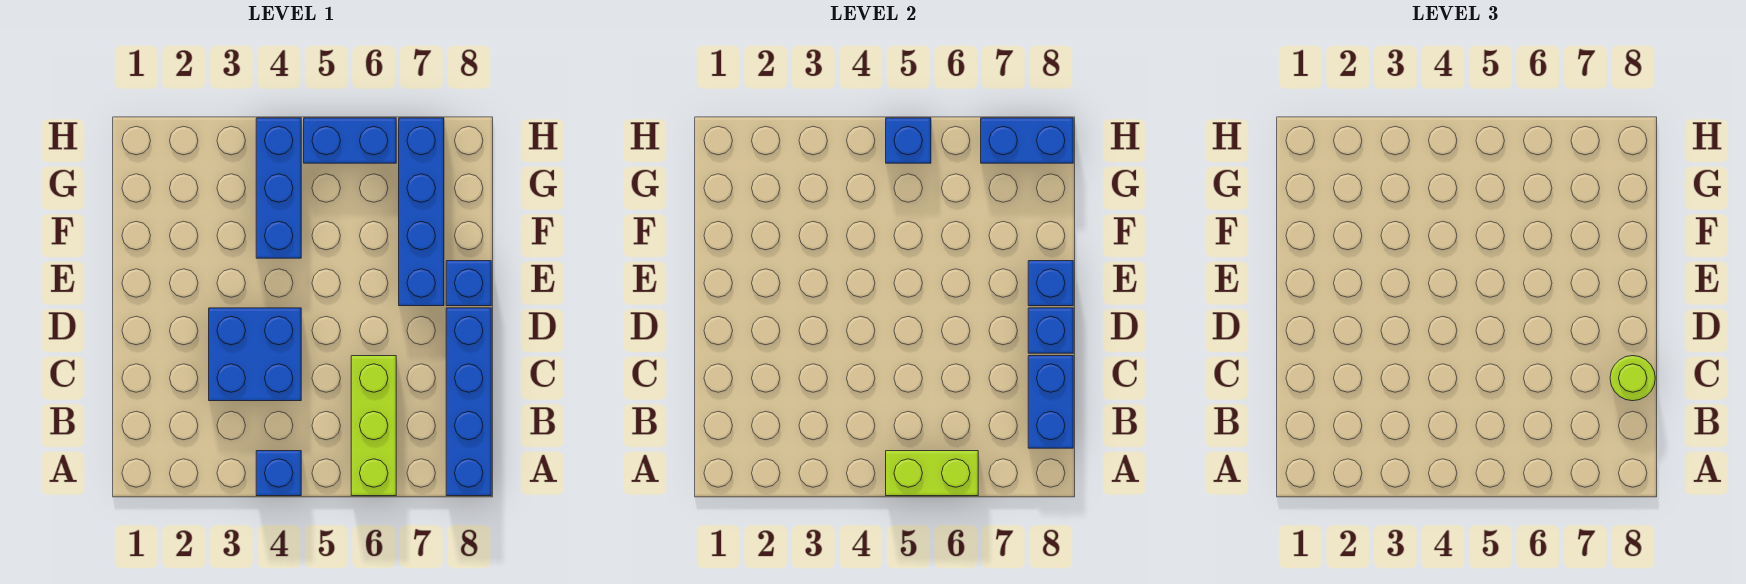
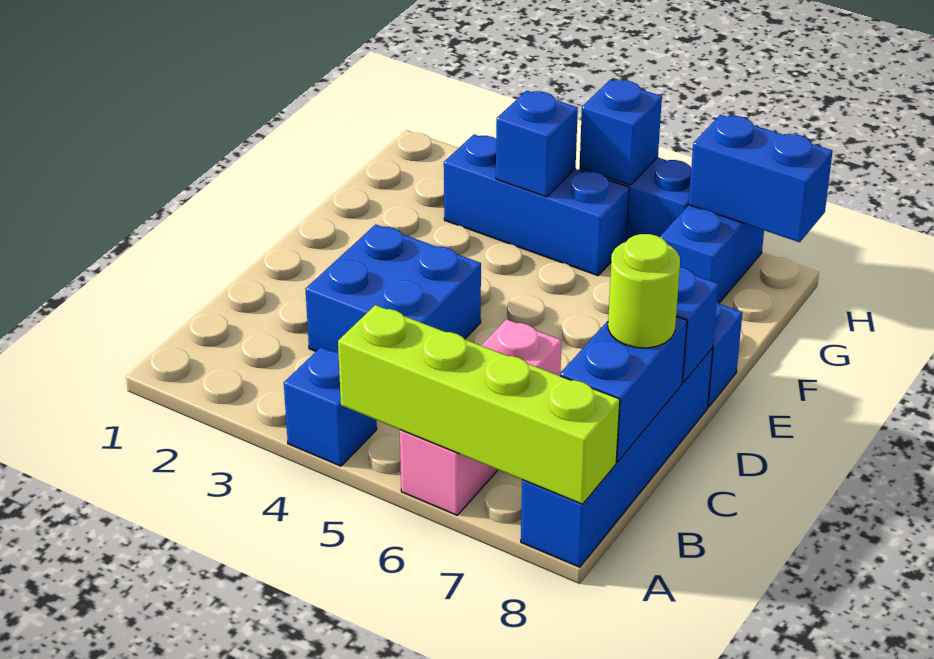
lime 1x2 brick [886,451,978,496] -> lime 1x4 brick [338,305,620,504]
lime 1x3 brick [351,356,396,496] -> pink 1x3 brick [400,319,561,515]
blue 1x4 brick [399,118,444,306] -> blue 1x2 brick [660,205,764,303]
blue 1x1 brick [1028,261,1073,306] -> blue 1x1 brick moved to [496,91,578,197]
blue 1x3 brick [256,118,301,258] -> blue 1x3 brick turned to [444,135,629,276]

